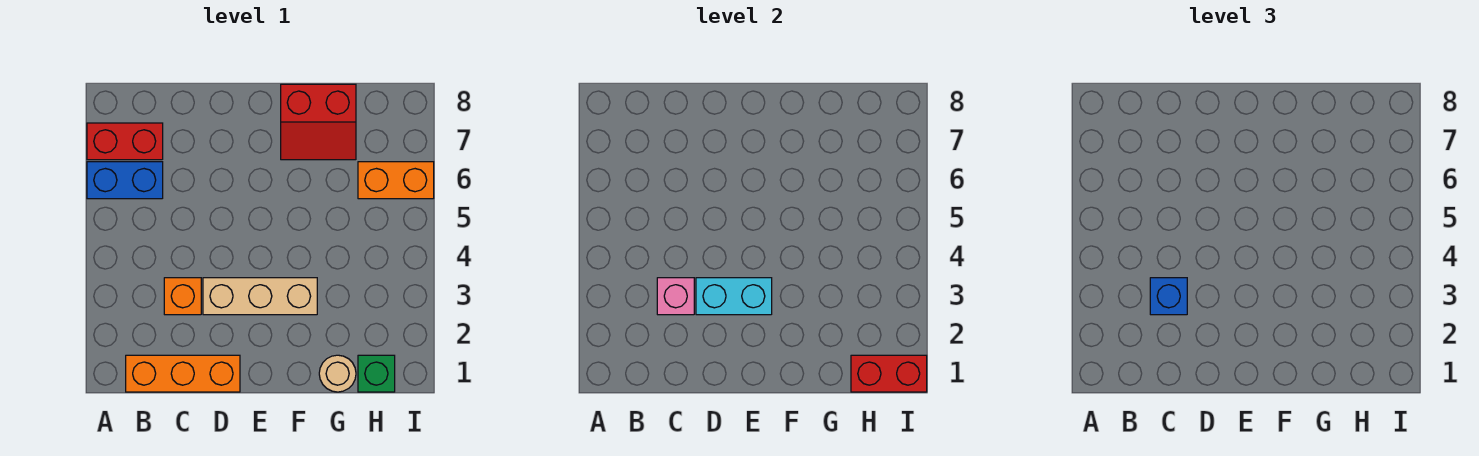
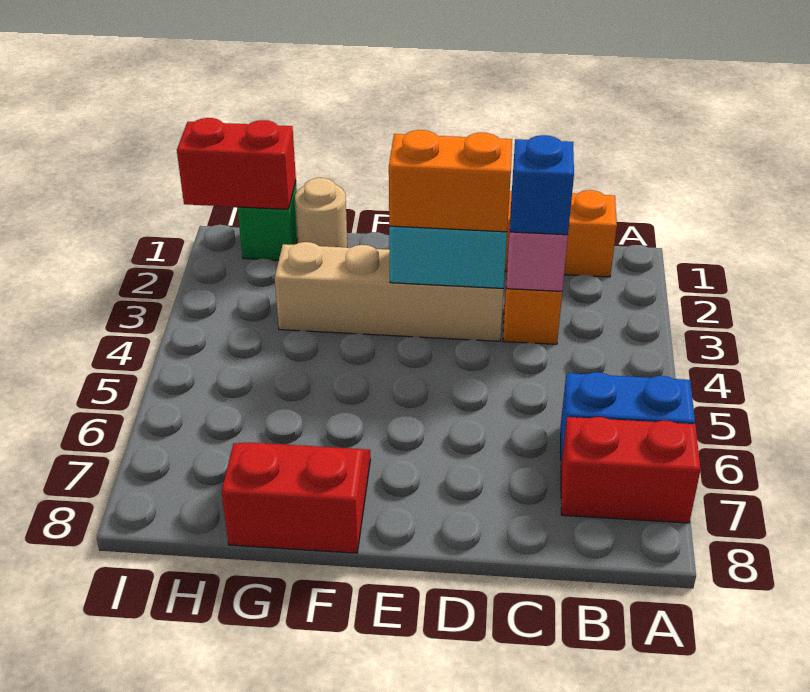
tan 1x3 brick [203,278,317,315] -> tan 1x4 brick [275,242,504,341]
orange 1x2 brick [358,162,434,199] -> orange 1x2 brick moved to [389,130,512,232]

